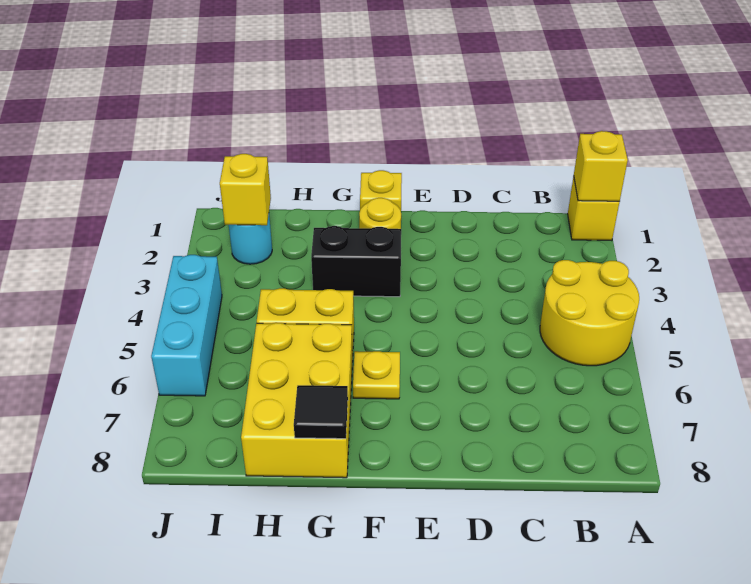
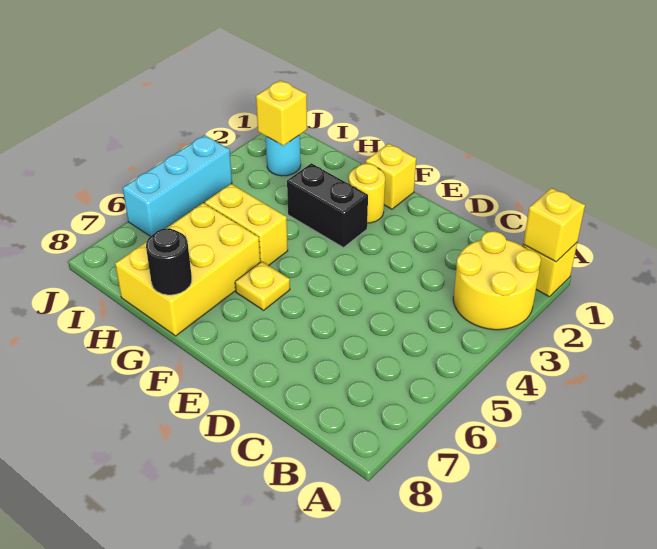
yellow 2x2 round brick [540,260,639,366] -> yellow 2x2 round brick moved to [453,231,541,330]
black 1x1 tile [294,385,348,439] -> black 1x1 round brick [146,228,192,295]

